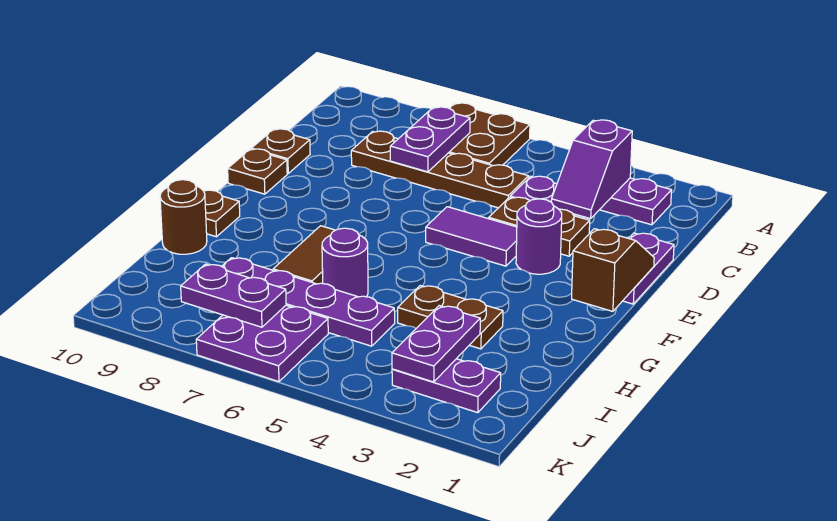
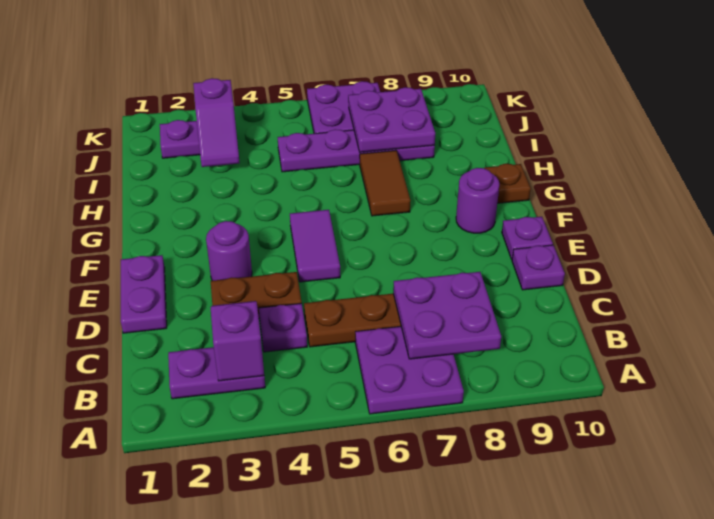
brown 2x2 plate [449,103,530,166] -> purple 2x2 plate [355,326,464,414]
purple 1x2 plate [390,107,470,172] -> purple 2x2 plate [393,272,501,359]
brown 1x1 plate [251,129,310,174] -> purple 1x1 plate [512,245,565,290]
brown 1x2 slope [572,229,654,311] -> none
purple 1x2 tile [426,207,517,266] -> purple 1x2 tile turned to [290,210,340,282]
brown 1x1 plate [228,149,287,194] -> purple 1x1 plate [502,217,553,259]
brown 1x2 plate [398,285,503,349] -> none
purple 1x1 round brick [322,228,368,297] -> purple 1x1 round brick moved to [456,168,499,233]
brown 1x1 round brick [160,180,207,254] -> none
purple 1x2 plate [392,306,480,382] -> purple 1x2 slope [193,78,240,167]
purple 1x2 plate [181,264,286,327] -> purple 2x2 plate [348,87,435,152]

